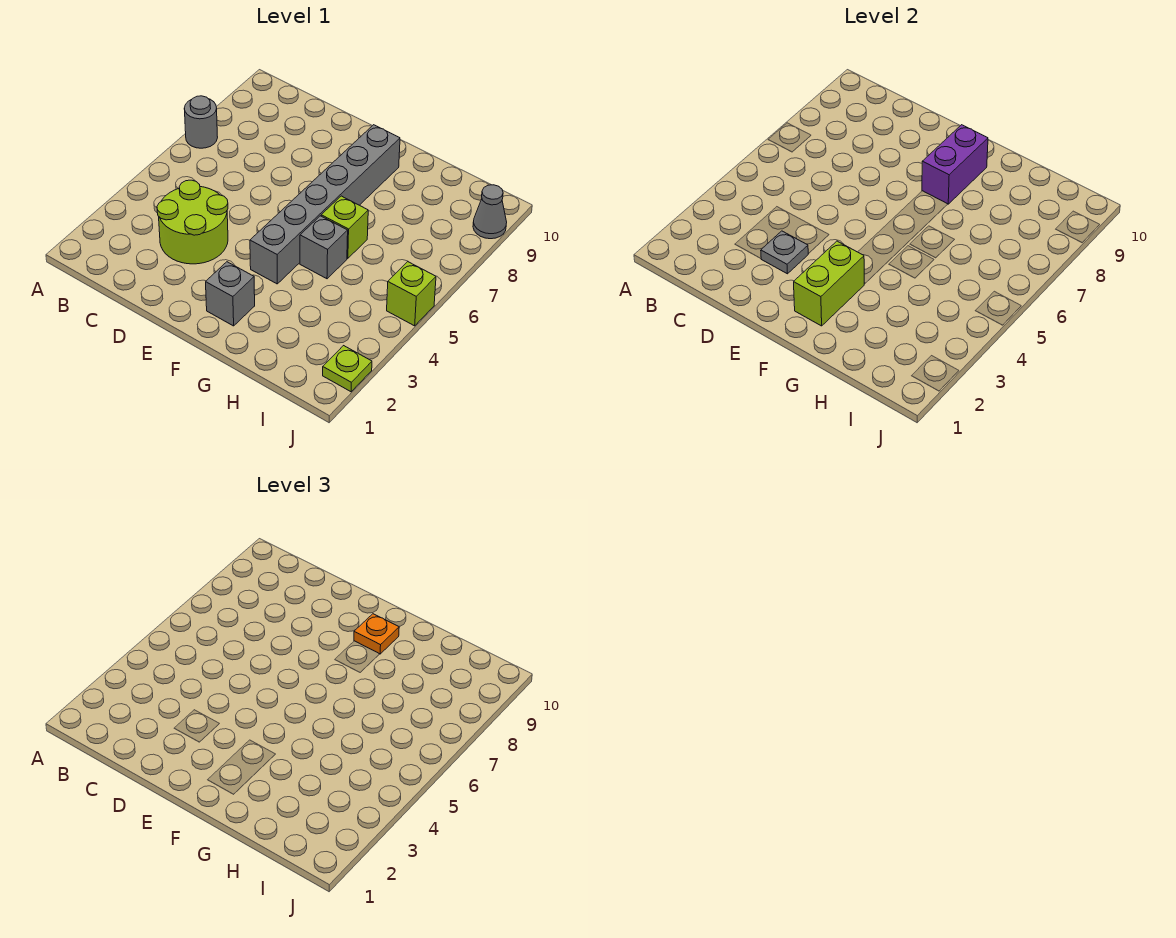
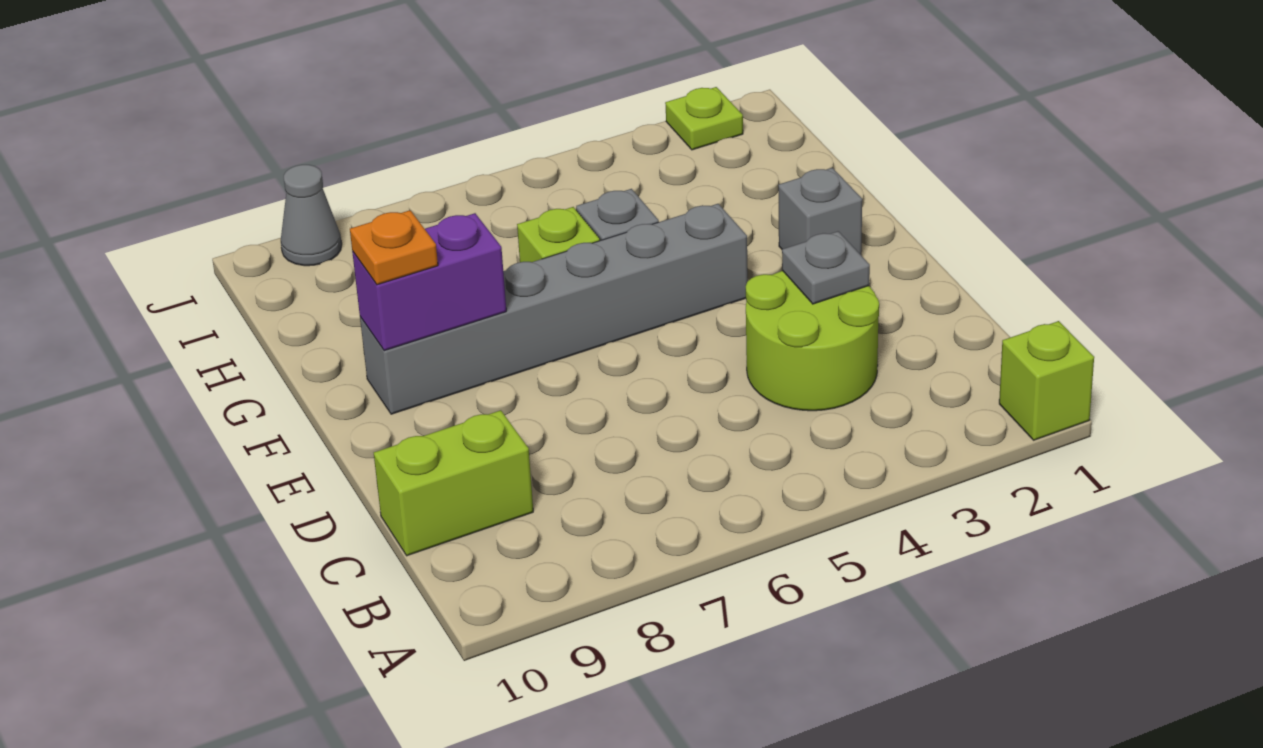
grey 1x1 round brick [184,96,218,148] -> none
lime 1x2 brick [794,241,864,326] -> lime 1x2 brick moved to [374,410,533,556]
lime 1x1 brick [387,262,436,326] -> lime 1x1 brick moved to [999,321,1094,440]

